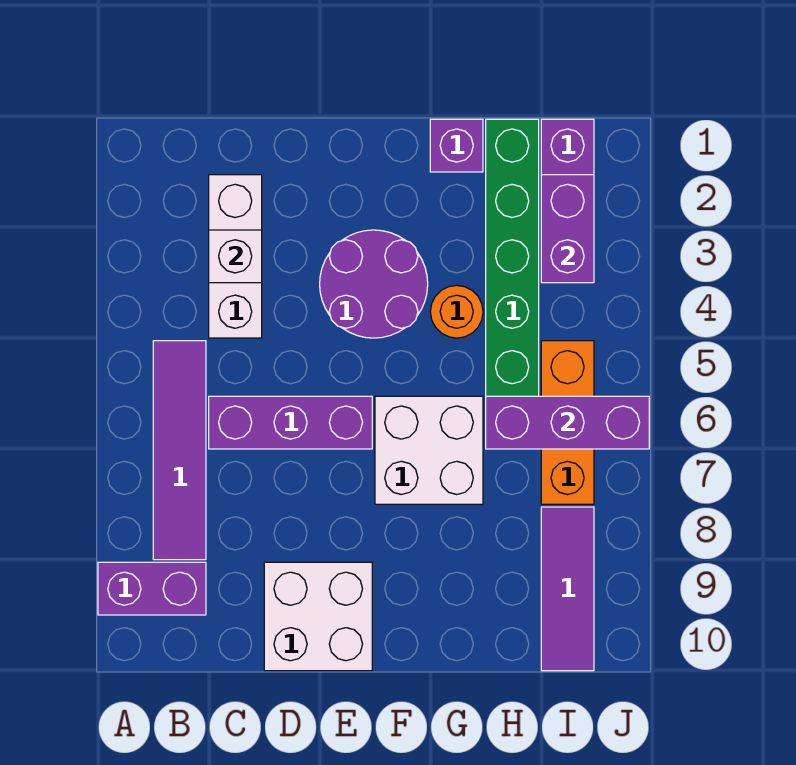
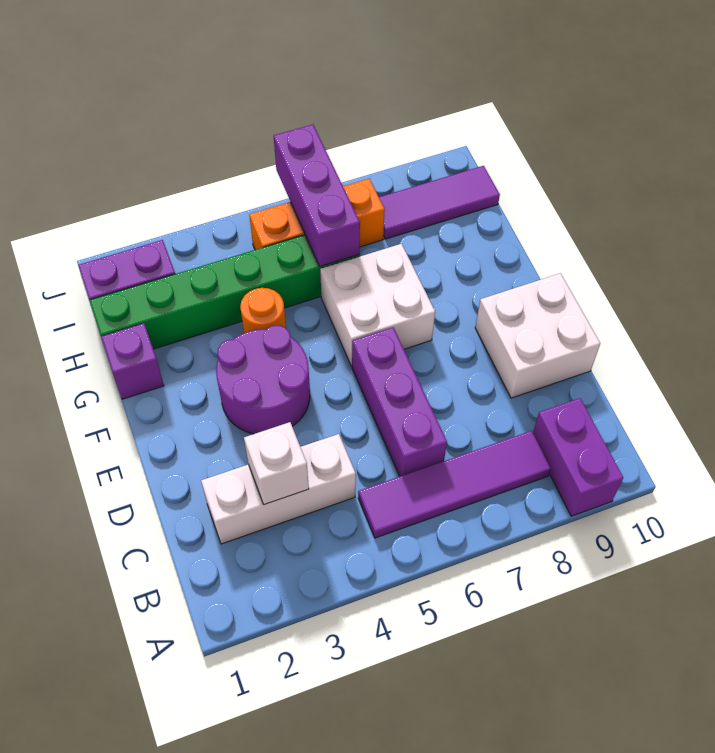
purple 1x2 brick [541,175,594,283] -> none

